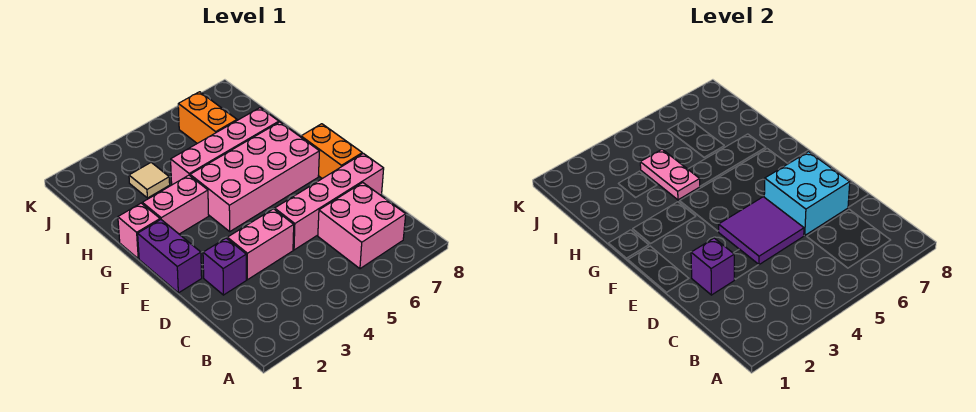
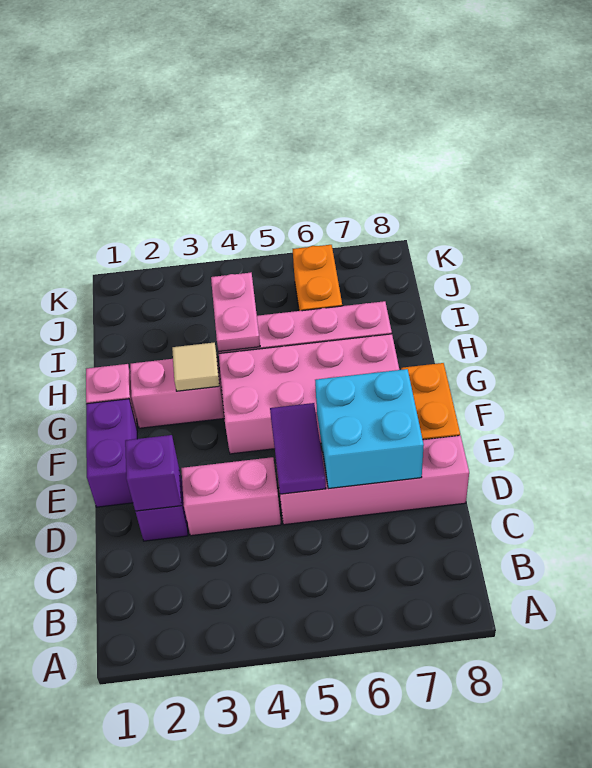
pink 2x2 brick [318,183,406,269] -> none
purple 2x2 tile [719,197,804,265] -> purple 1x2 tile [270,403,326,494]
tan 1x1 tile [129,163,170,198] -> tan 1x1 tile moved to [172,343,219,391]

